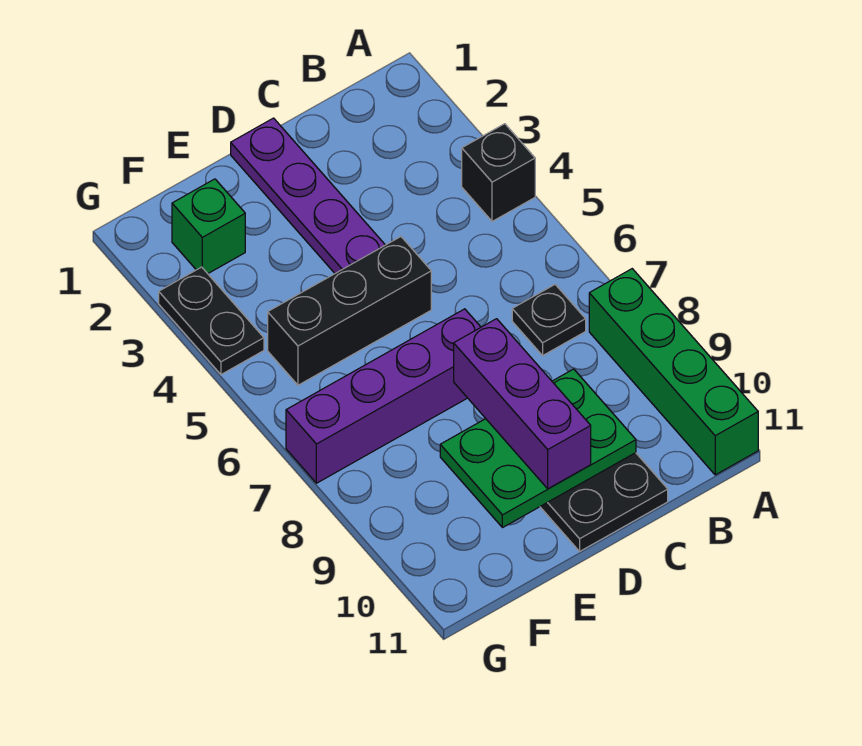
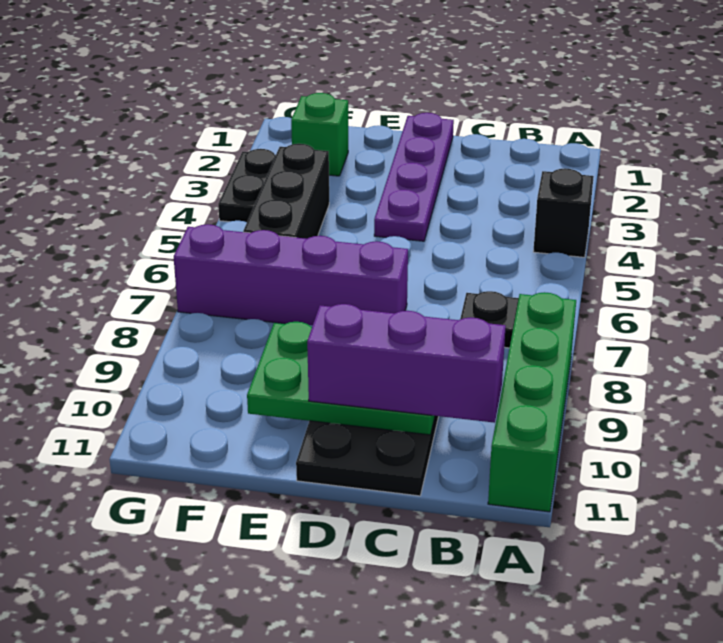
black 1x3 brick [268,237,431,385] -> black 1x3 brick turned to [243,144,329,239]
purple 1x3 brick [454,319,591,489] -> purple 1x3 brick turned to [307,304,506,423]

